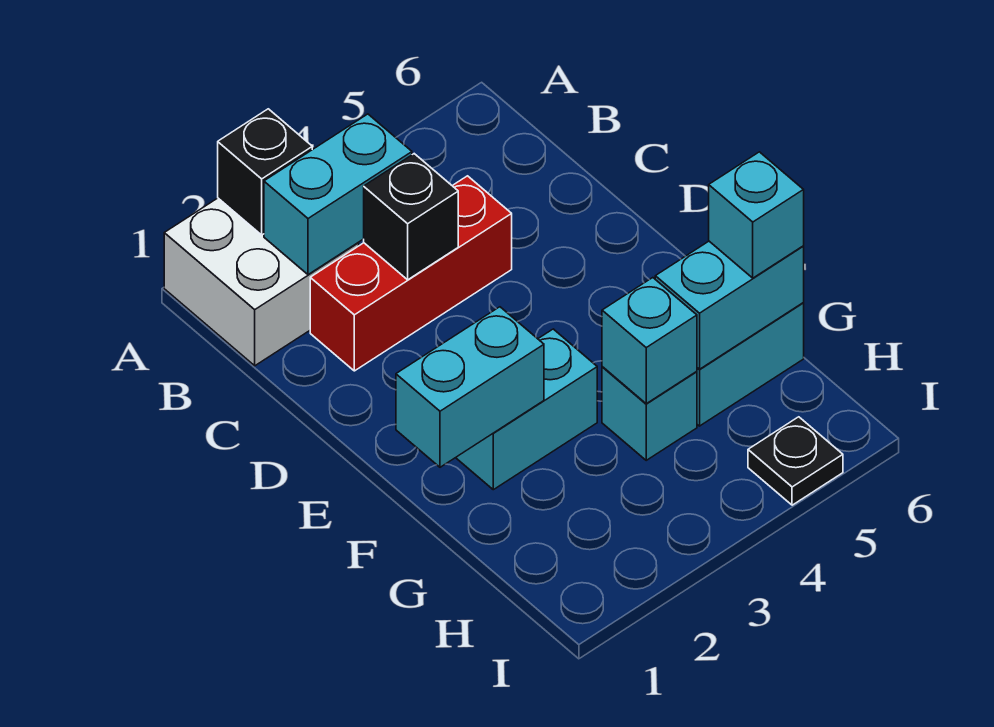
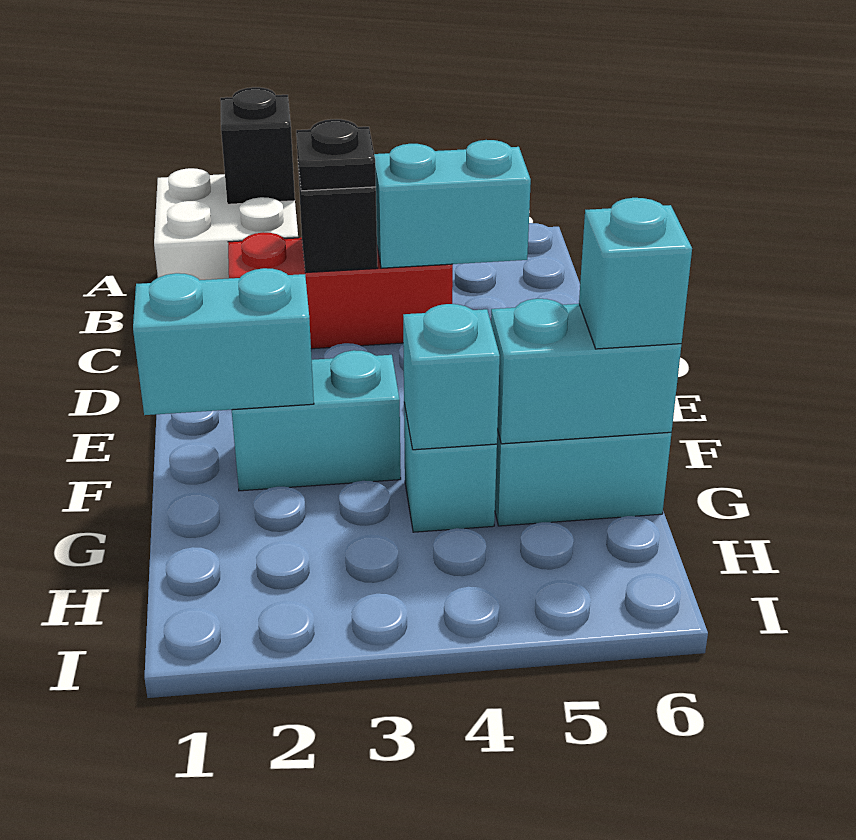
cyan 1x2 brick [264,114,412,275] -> cyan 1x2 brick moved to [374,140,531,268]
black 1x1 plate [748,417,843,505] -> black 1x1 plate moved to [296,119,376,191]

